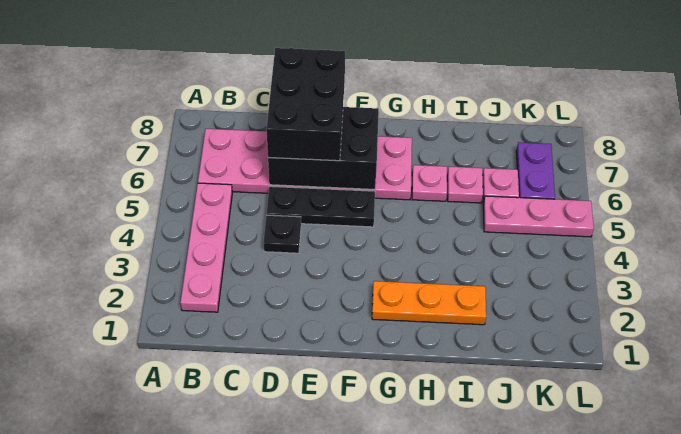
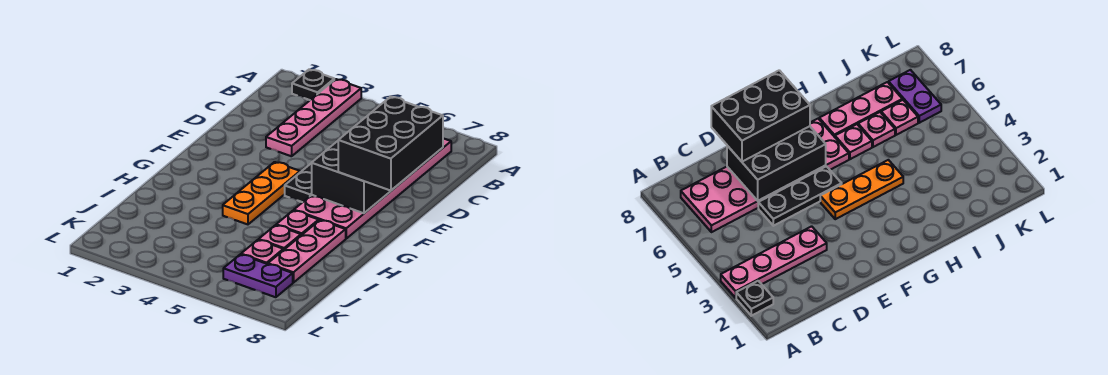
pink 1x4 plate [180,183,232,312] -> pink 1x4 plate turned to [266,79,361,156]
black 1x1 plate [263,215,301,253] -> black 1x1 plate moved to [292,70,334,100]
black 2x3 brick [267,48,345,161] -> black 2x3 brick turned to [338,97,443,191]
orange 1x3 plate [372,281,486,325] -> orange 1x3 plate moved to [223,162,300,224]
pink 1x3 plate [483,196,594,237] -> pink 1x3 plate moved to [268,220,346,283]

